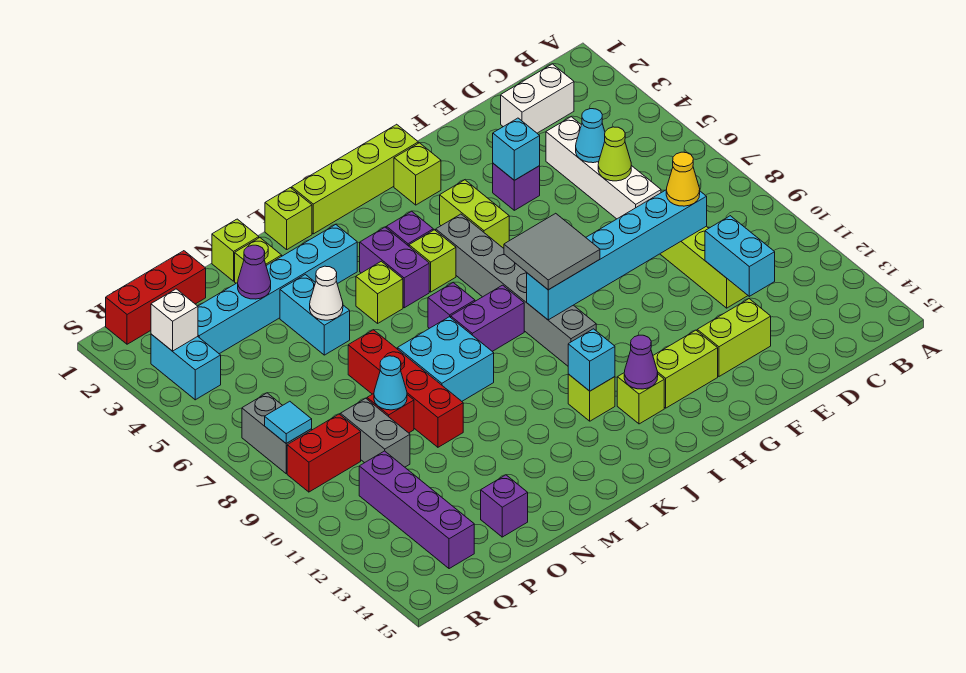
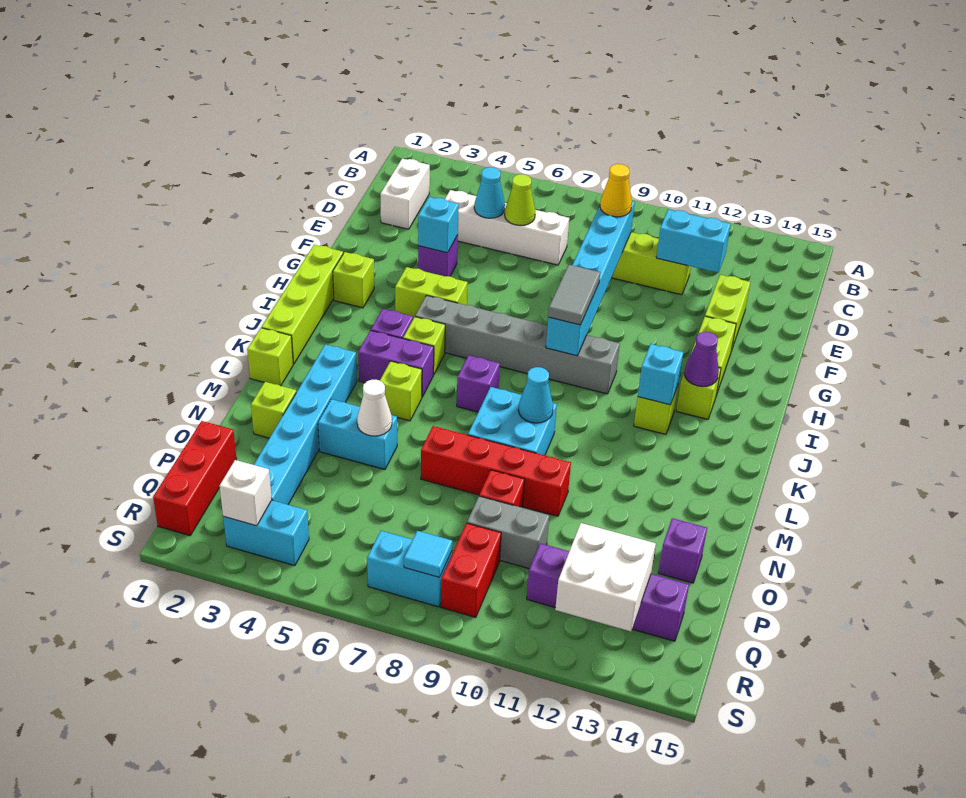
grey 2x2 tile [504,213,600,290] -> grey 1x2 tile [548,265,600,325]
purple 1x2 brick [451,285,524,351] -> none
lime 1x1 brick [212,219,259,281] -> none
purple 1x1 cone [238,245,271,299] -> none
cyan 1x1 cone [374,356,407,410] -> cyan 1x1 cone moved to [518,367,553,423]
none -> white 2x2 brick [555,523,656,631]
grey 1x2 brick [242,393,312,473] -> cyan 1x2 brick [367,531,452,607]

